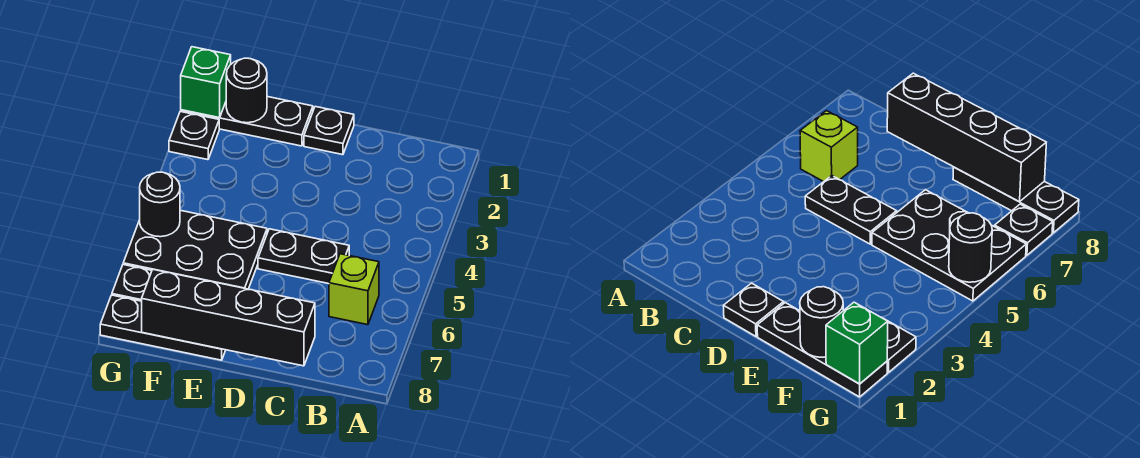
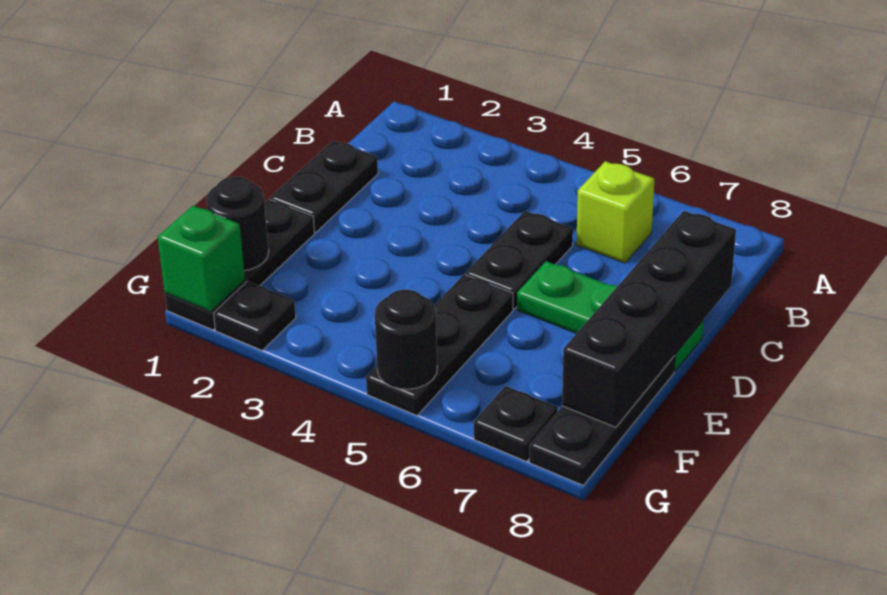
black 1x1 plate [304,107,354,155] -> black 1x2 plate [270,141,378,232]
none -> green 1x3 plate [517,261,704,372]
black 2x3 plate [123,210,267,289] -> black 1x3 plate [366,275,513,416]

